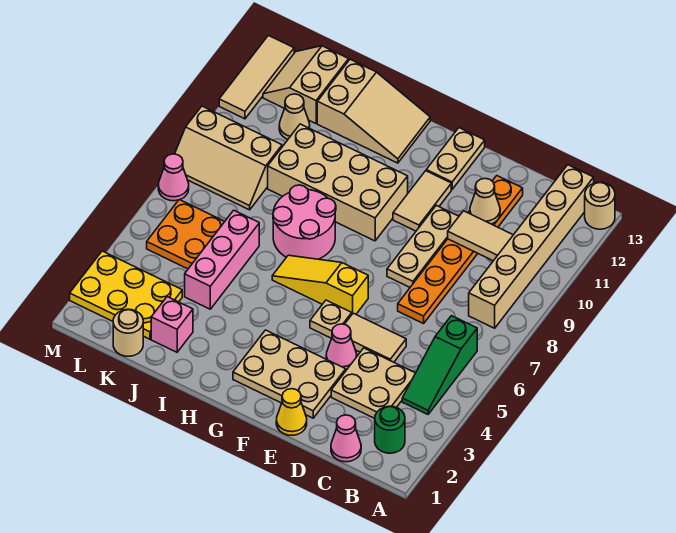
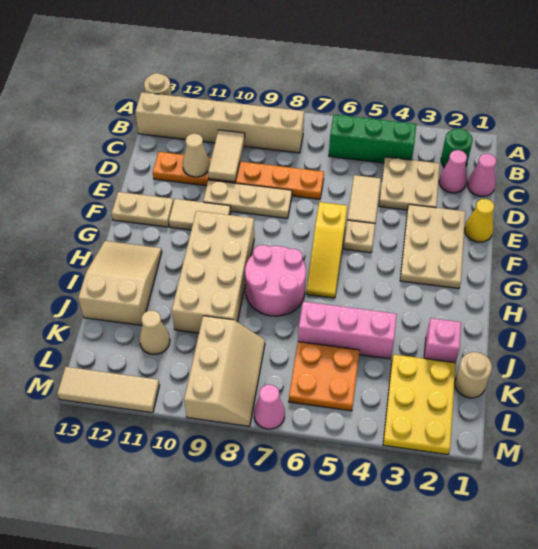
green 1x3 slope [402,316,477,414] -> green 1x3 brick [329,114,416,163]
pink 1x1 cone [326,324,357,370] -> pink 1x1 cone moved to [439,150,467,193]
tan 2x2 slope [263,46,349,123] -> none

